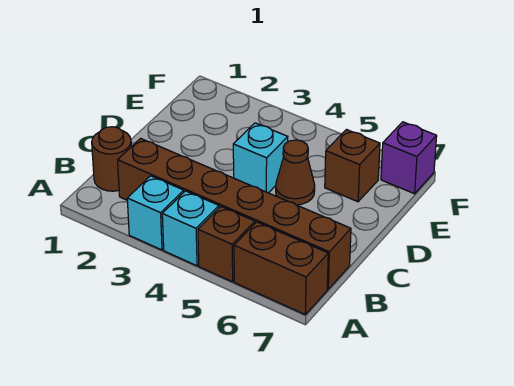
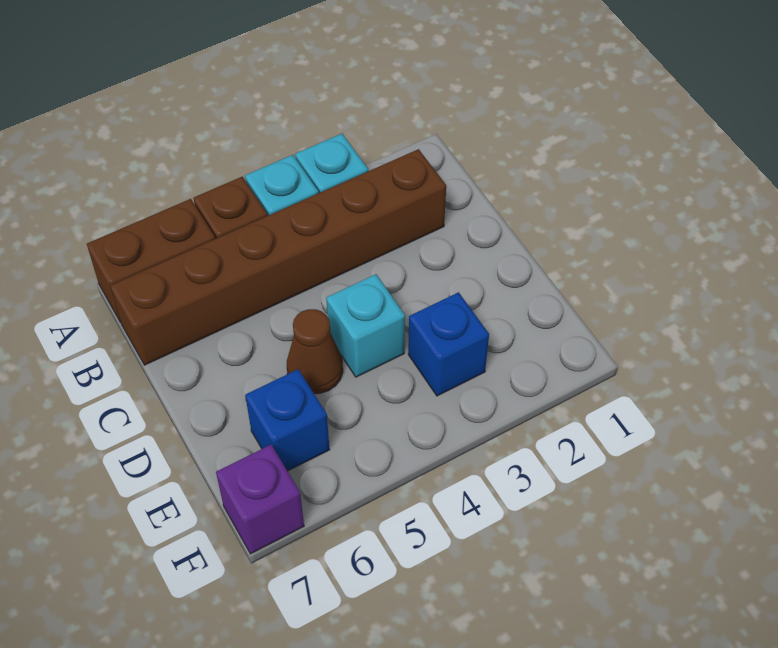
brown 1x1 round brick [92,127,131,191] -> none
none -> blue 1x1 brick [408,292,489,396]
brown 1x1 brick [325,130,380,202] -> blue 1x1 brick [245,369,330,471]

